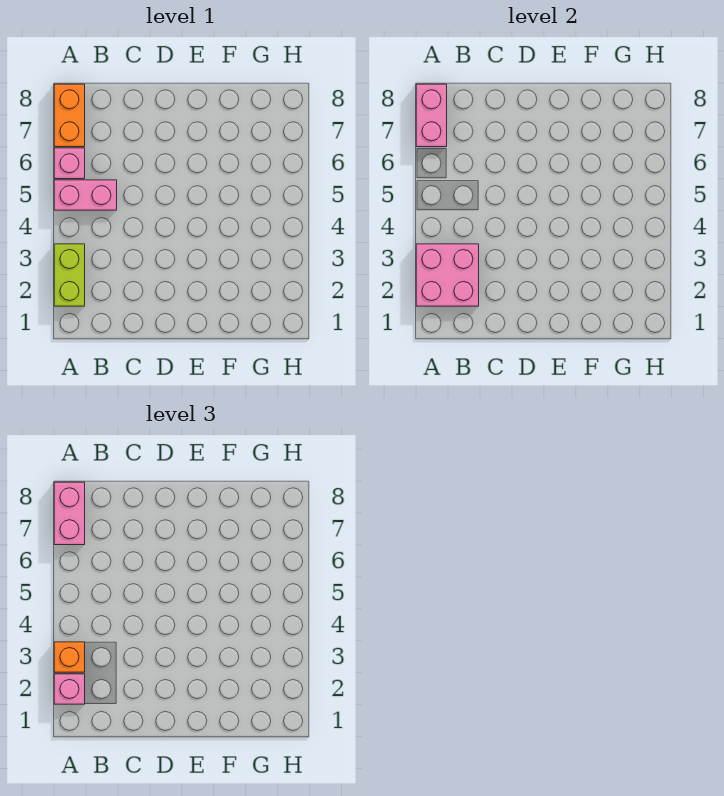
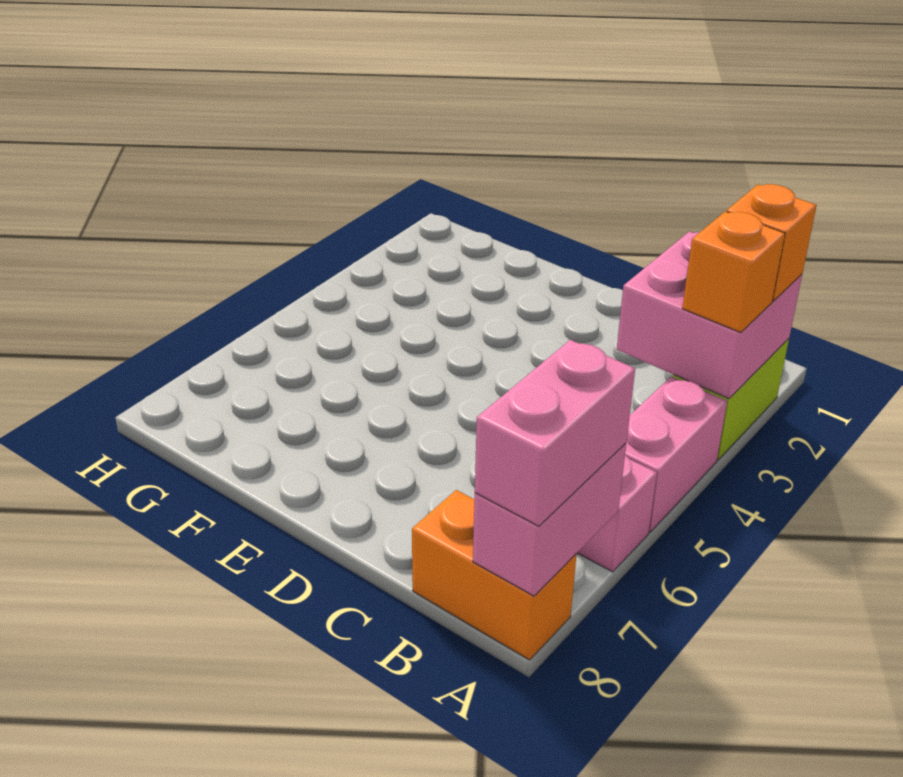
pink 1x1 brick [54,674,85,704] -> orange 1x1 brick [727,184,817,301]
pink 1x2 brick [54,180,117,210] -> pink 1x2 brick turned to [625,377,727,532]
orange 1x2 brick [54,84,85,147] -> orange 1x2 brick turned to [412,490,577,660]

